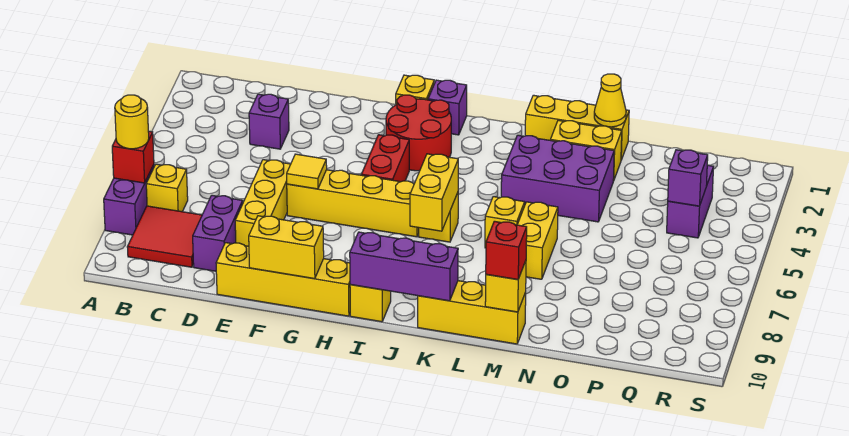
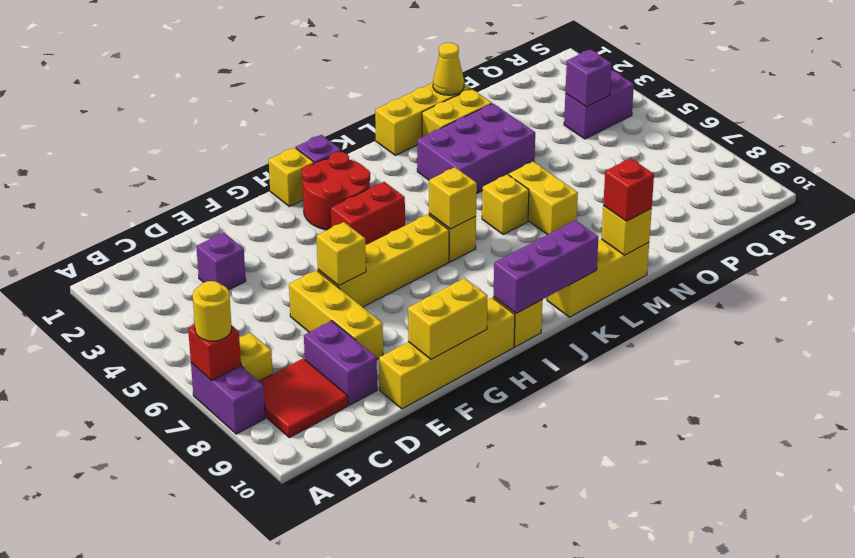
yellow 1x1 tile [287,154,327,189] -> yellow 1x1 brick [317,222,366,286]
red 1x2 brick [361,135,409,182] -> red 1x2 brick turned to [331,182,405,245]
yellow 1x2 brick [410,154,458,231] -> yellow 1x1 brick [429,167,477,229]
purple 1x2 brick [667,165,714,238] -> purple 1x2 brick turned to [564,70,634,139]

